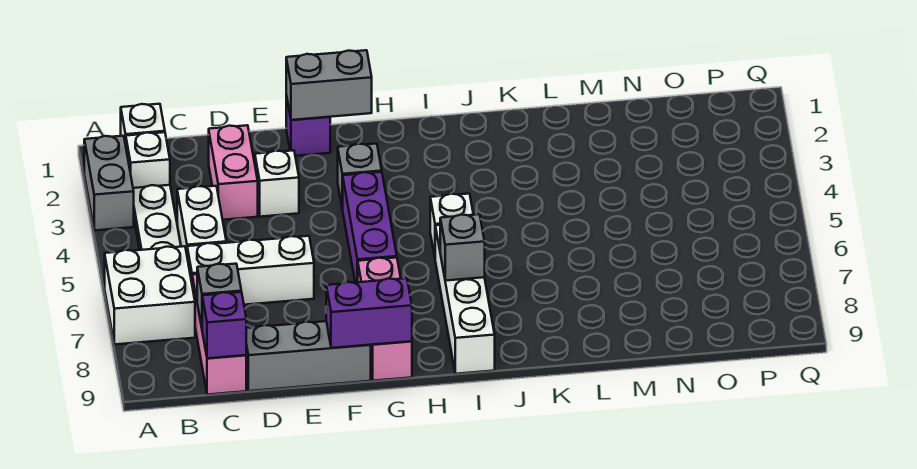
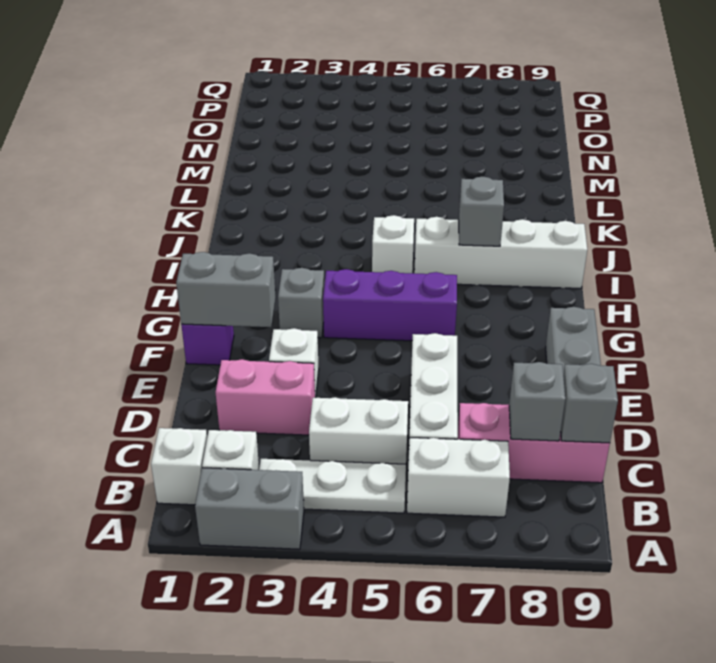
white 2x2 brick [105,246,195,344] -> white 1x2 brick [407,437,510,517]
purple 1x1 brick [202,292,246,358] -> grey 1x1 brick [561,364,618,443]
grey 1x2 brick [286,50,372,120] -> grey 1x2 brick turned to [176,252,276,327]
purple 1x2 brick [326,278,412,348] -> none
pink 1x3 brick [358,258,412,381] -> none

